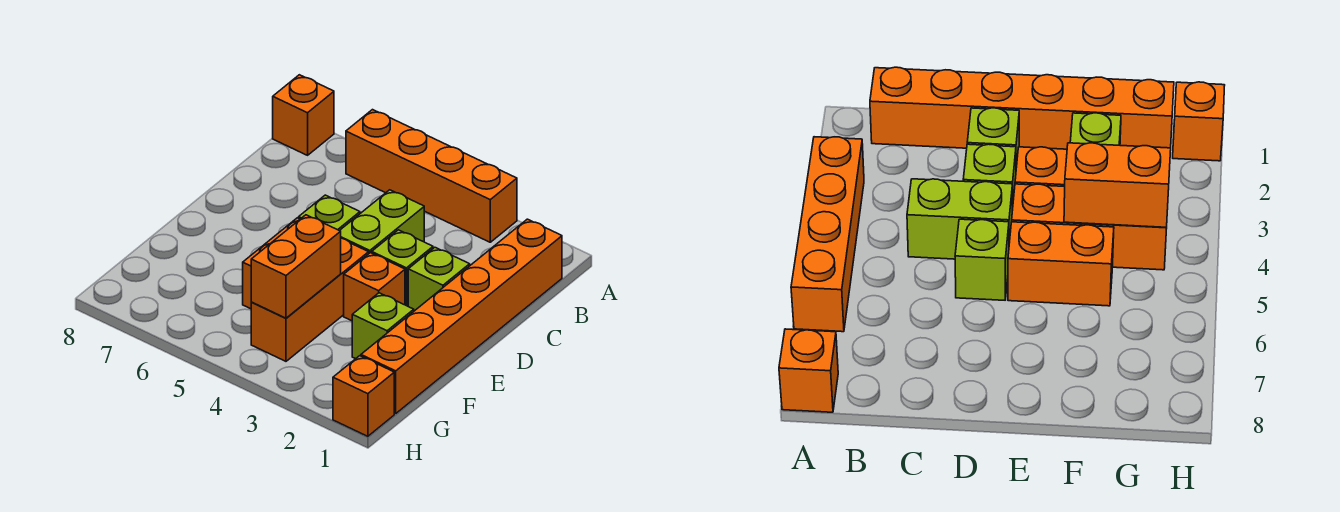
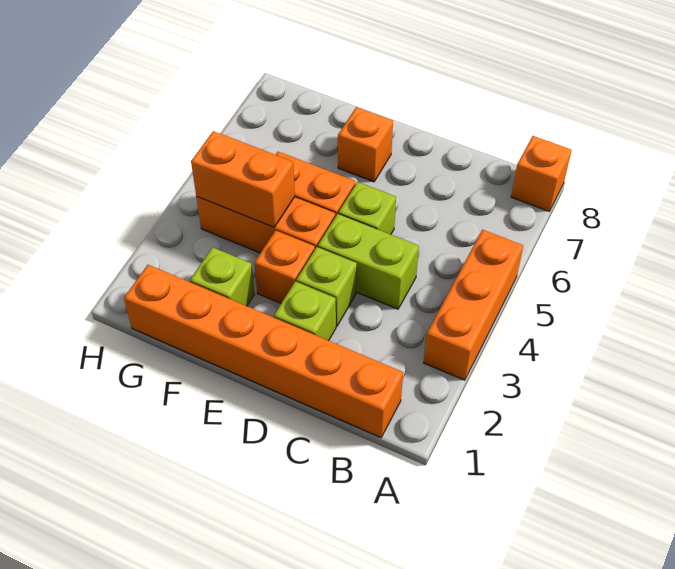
orange 1x4 brick [346,110,517,242] -> orange 1x3 brick [424,230,523,380]
orange 1x1 brick [333,356,394,436] -> orange 1x1 brick moved to [338,107,393,182]

